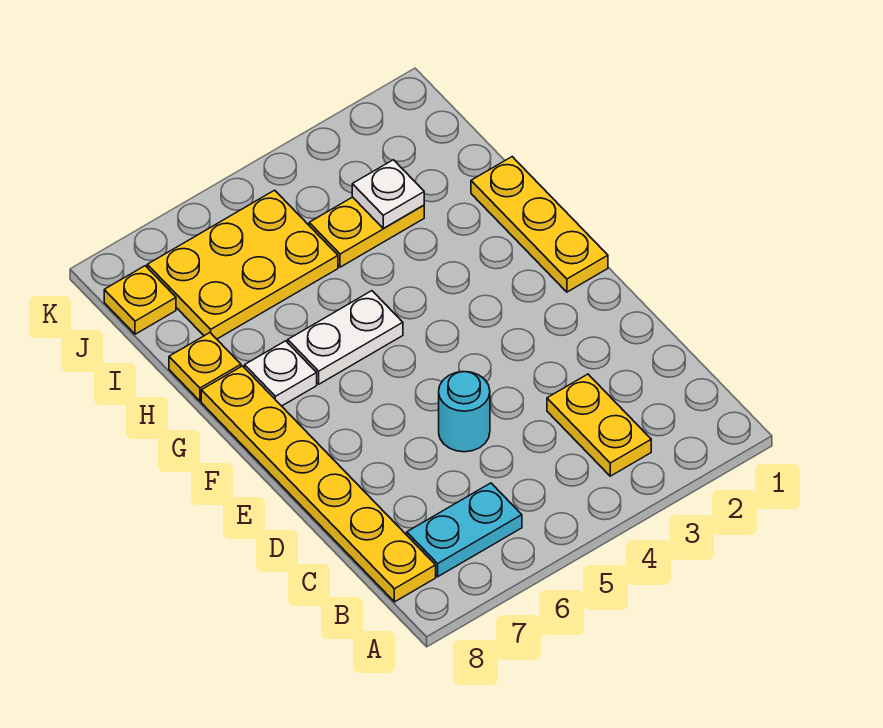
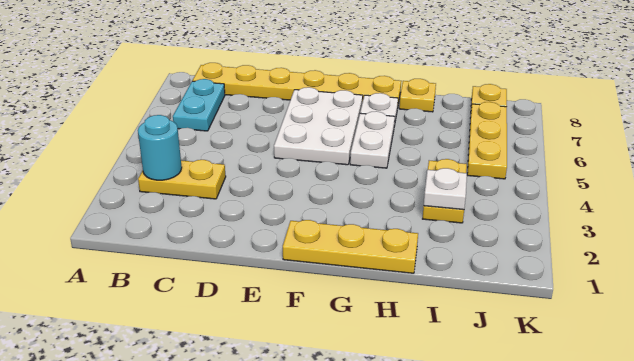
cyan 1x1 round brick [439,372,490,452] -> cyan 1x1 round brick moved to [138,115,182,180]
none -> white 2x3 plate [274,87,363,165]
yellow 2x3 plate [147,190,338,339] -> yellow 1x3 plate [467,102,507,179]

